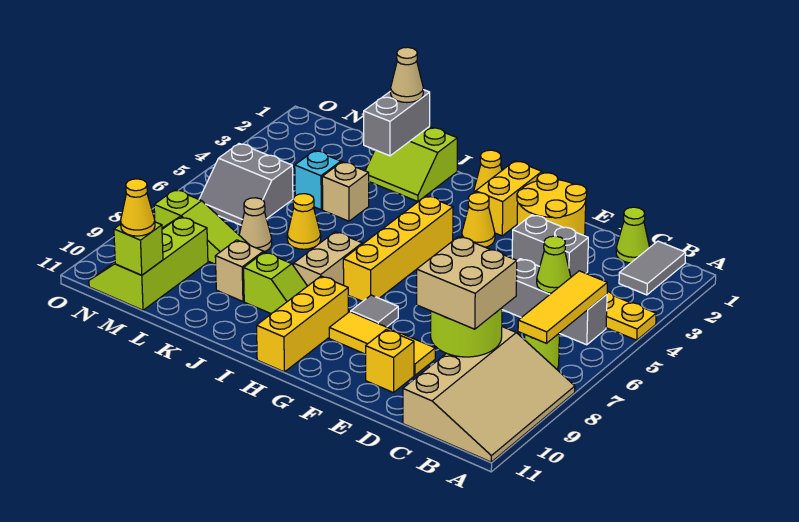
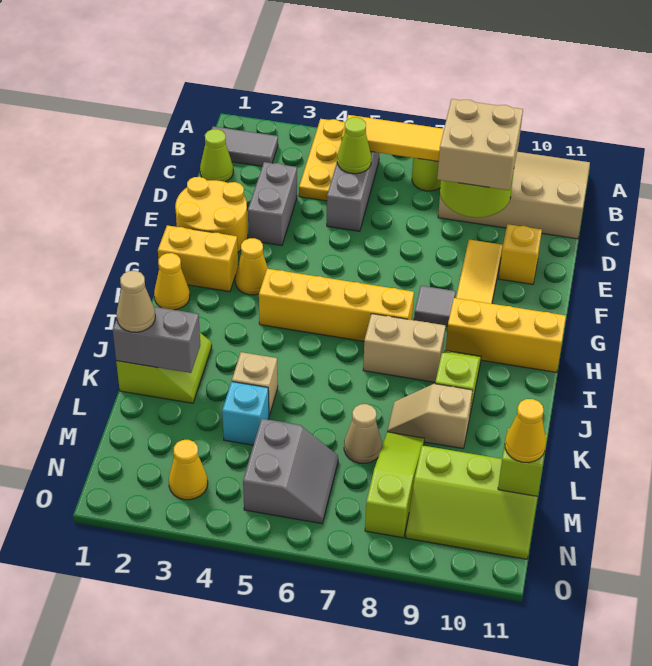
yellow 1x1 cone [287,194,321,249] -> yellow 1x1 cone moved to [169,440,208,500]

